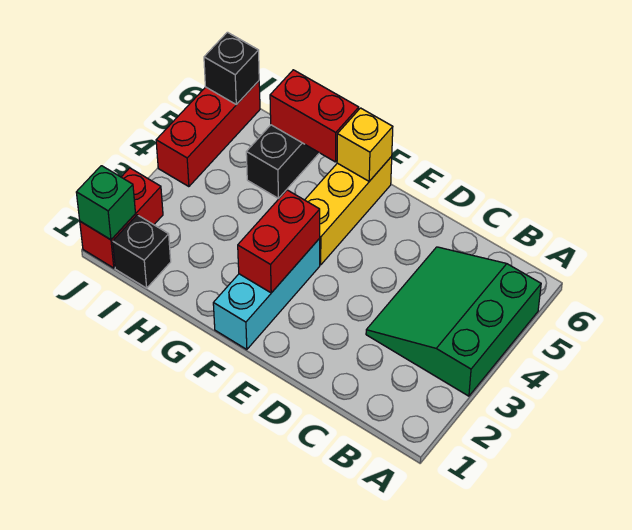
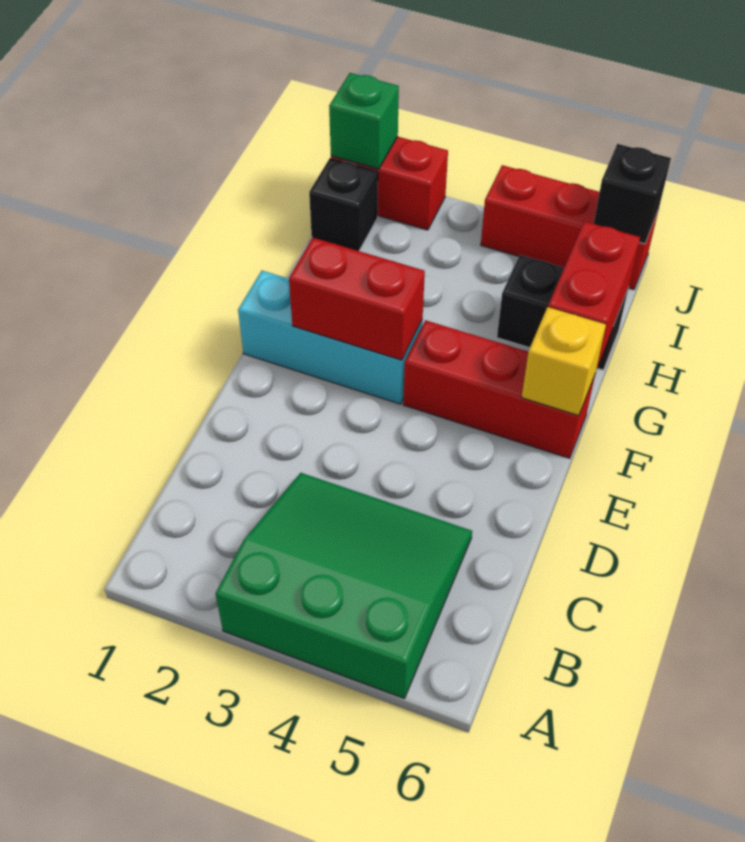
yellow 1x3 brick [305,157,392,265] -> red 1x3 brick [403,320,595,458]

